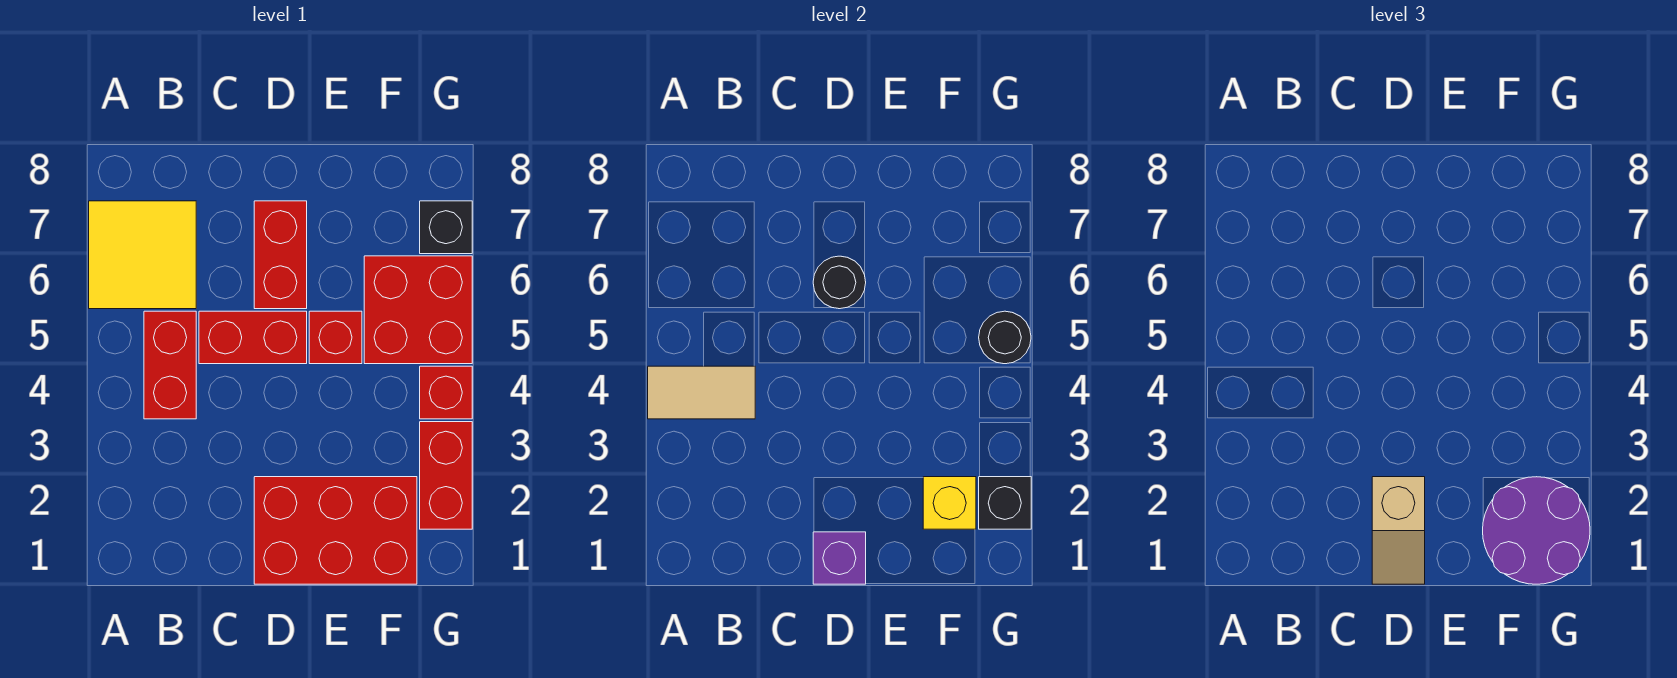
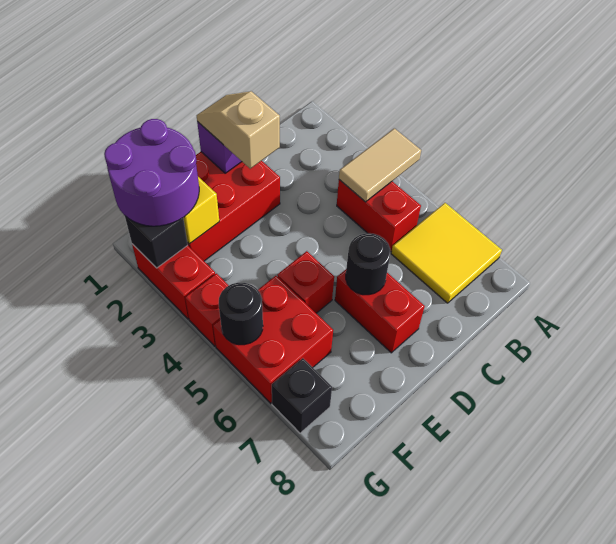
red 1x2 brick [199,311,307,364] -> none

